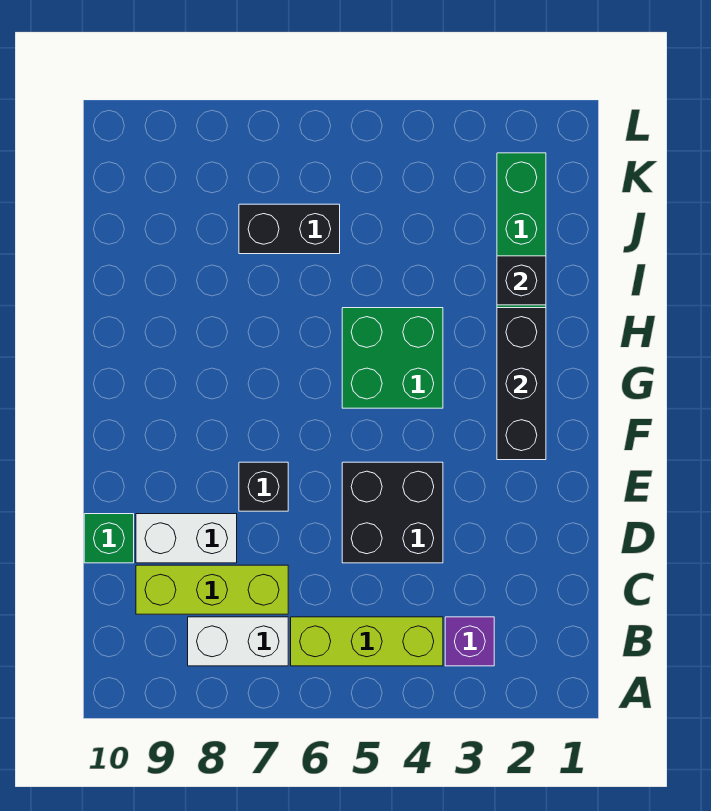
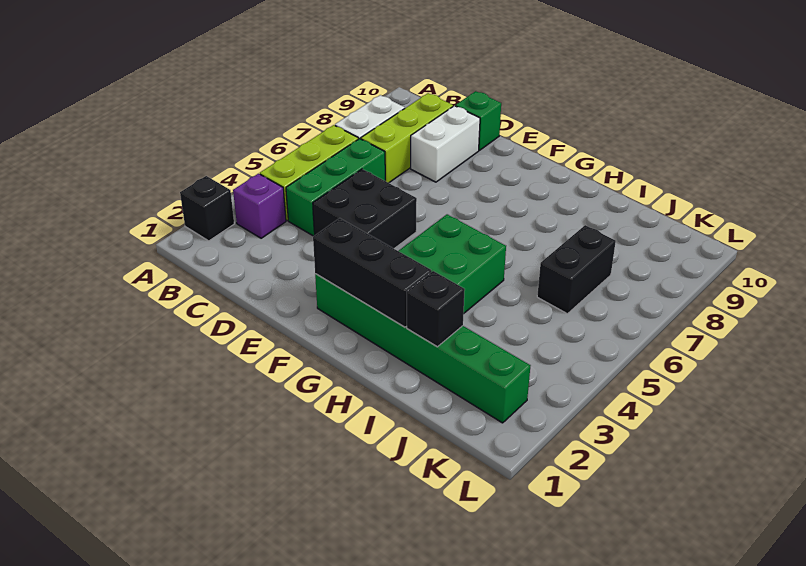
none -> green 1x3 brick [286,139,385,236]
black 1x1 brick [239,462,288,511] -> black 1x1 brick moved to [180,176,234,241]

